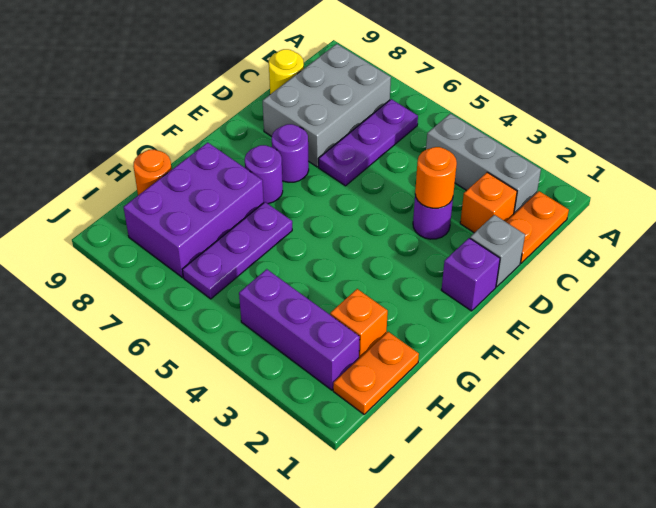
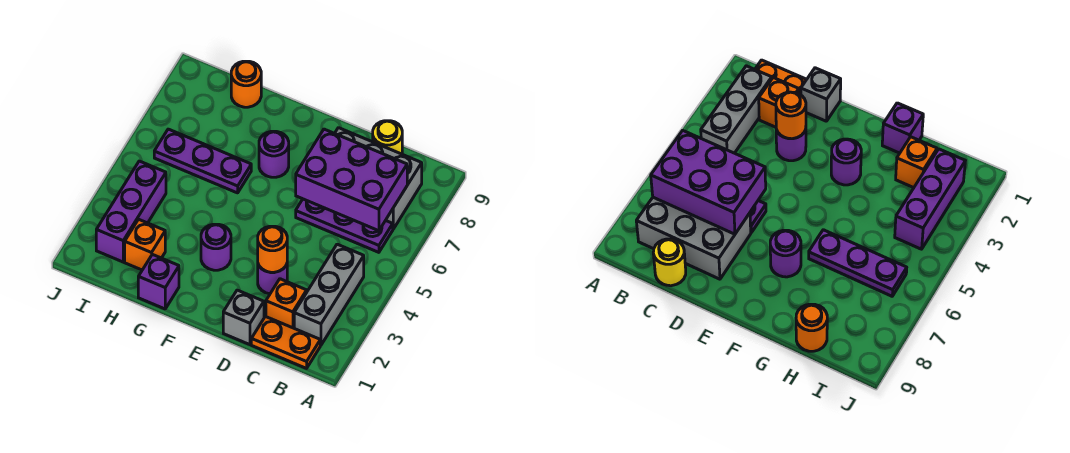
purple 1x1 brick [442,238,500,311] -> purple 1x1 brick moved to [138,254,179,309]
purple 1x1 round brick [272,124,309,182] -> purple 1x1 round brick moved to [201,224,231,270]
purple 2x3 brick [124,142,264,277] -> purple 2x3 brick moved to [296,129,407,231]
orange 1x2 plate [333,332,419,414] -> none

